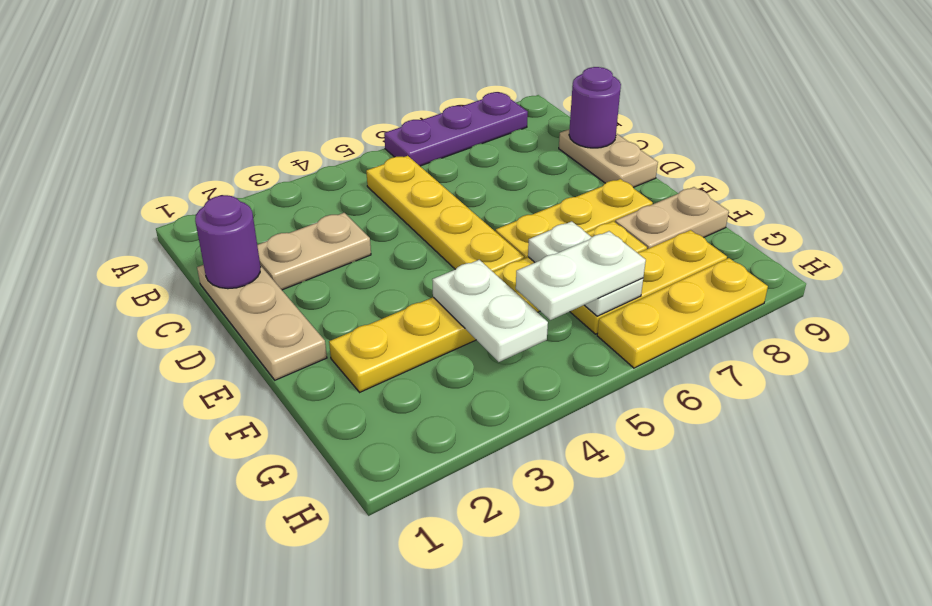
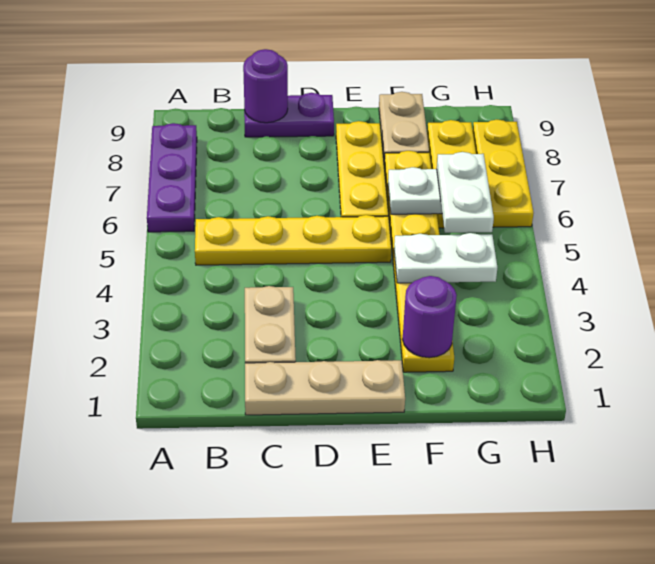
purple 1x1 round brick [195,195,261,289] -> purple 1x1 round brick moved to [402,276,457,358]
tan 1x2 plate [559,129,658,187] -> purple 1x2 plate [244,93,334,137]

